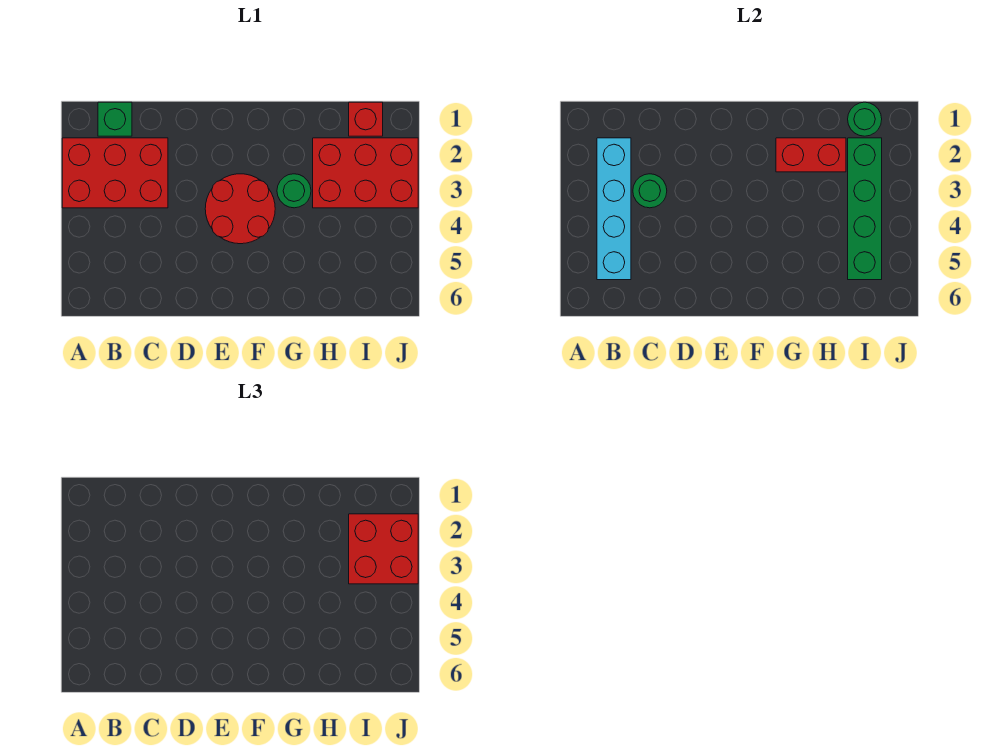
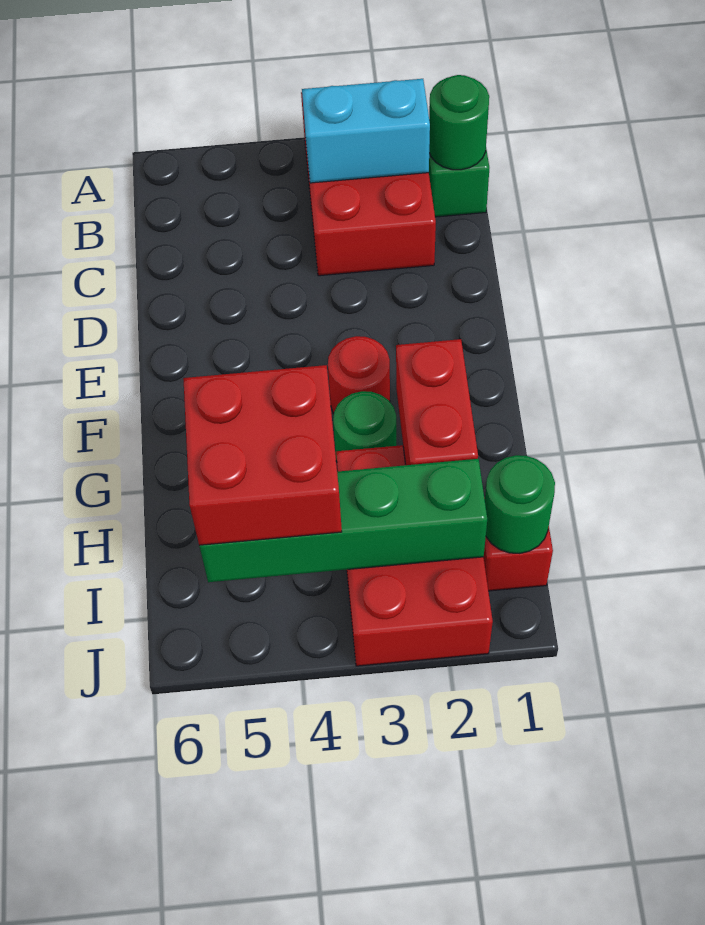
cyan 1x4 brick [597,138,631,280] -> cyan 1x2 brick [302,79,430,183]
green 1x1 round brick [633,174,667,208] -> green 1x1 round brick moved to [429,75,489,170]
red 2x2 round brick [205,174,275,244] -> red 1x1 round brick [328,336,390,414]
red 2x2 brick [349,514,418,584] -> red 2x2 brick moved to [183,365,342,546]

